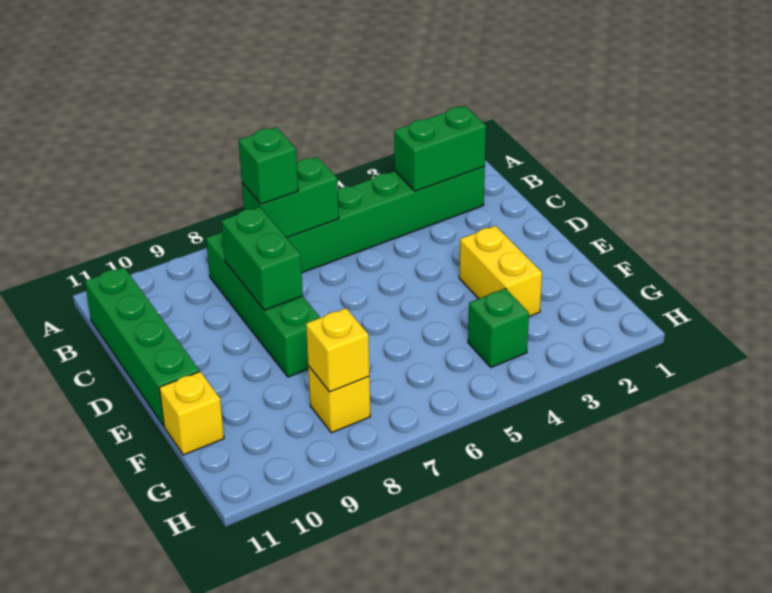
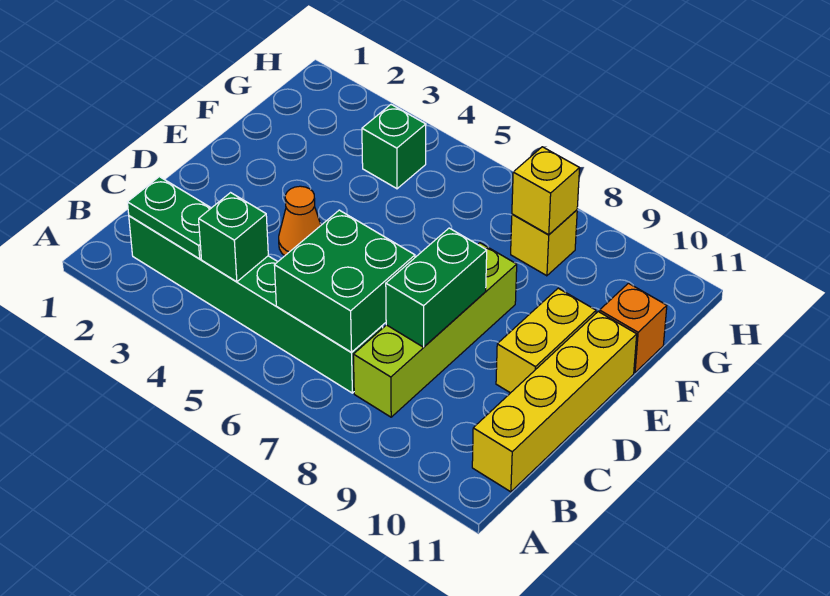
green 1x2 brick [394,106,486,191] -> green 1x2 plate [127,177,211,259]
green 1x2 brick [242,157,339,238] -> green 2x2 brick [274,210,415,353]
green 1x1 brick [239,127,298,204] -> green 1x1 brick moved to [199,193,268,282]
green 1x4 brick [206,231,320,377] -> lime 1x4 brick [353,243,517,417]
green 1x4 brick [85,267,200,426] -> yellow 1x4 brick [472,312,637,492]
none -> orange 1x1 cone [279,186,321,256]
yellow 1x2 brick [459,226,542,316] -> yellow 1x2 brick moved to [496,288,596,393]
yellow 1x1 brick [159,372,224,455] -> orange 1x1 brick [599,283,667,373]

